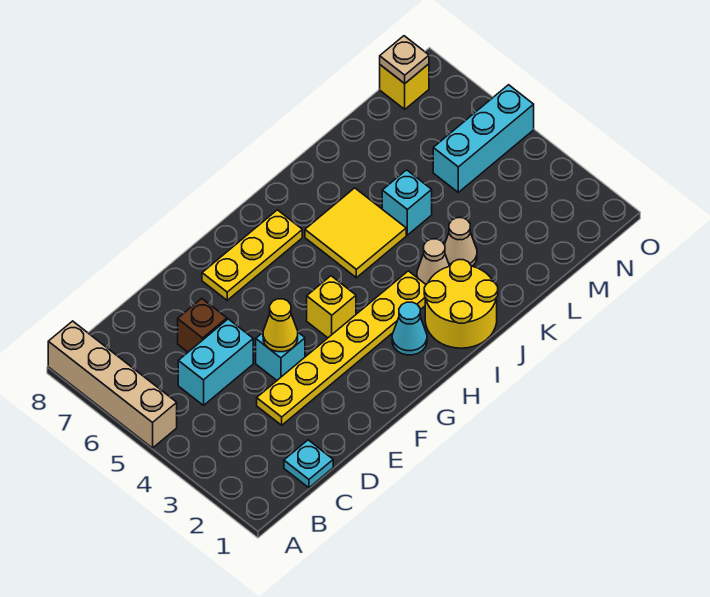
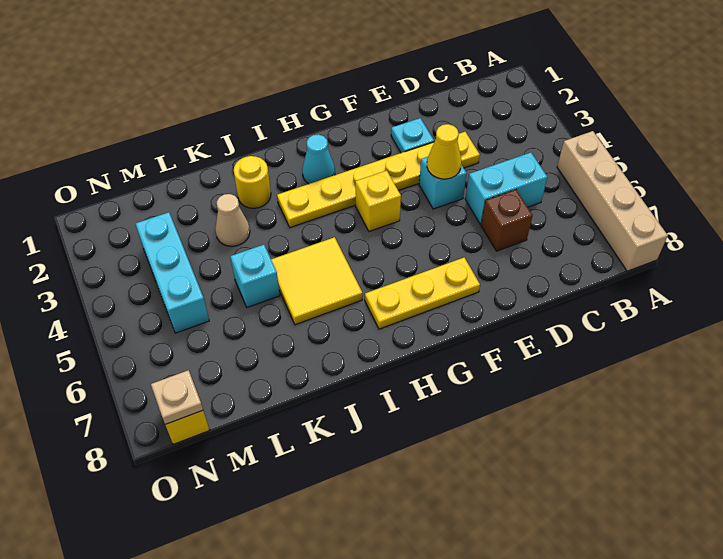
cyan 1x1 plate [284,440,333,488] -> cyan 1x1 plate moved to [391,118,434,153]
yellow 2x2 round brick [424,260,498,348] -> yellow 1x1 round brick [234,156,271,208]
tan 1x1 cone [417,239,449,284] -> none
cyan 1x3 brick [433,85,534,192] -> cyan 1x3 brick turned to [135,212,209,333]

